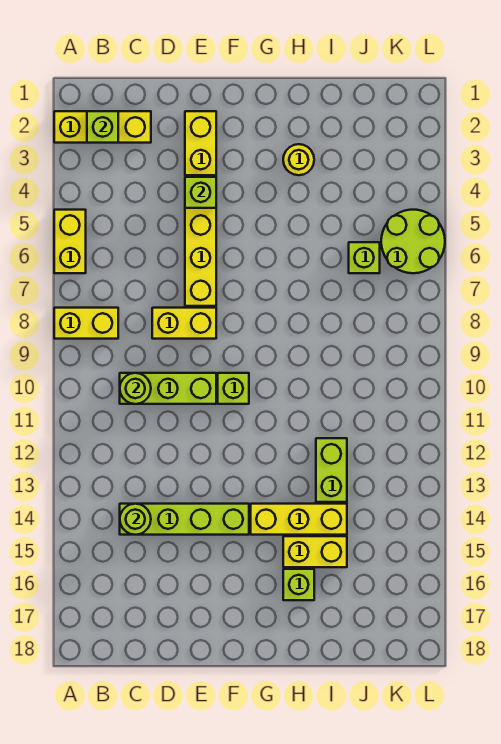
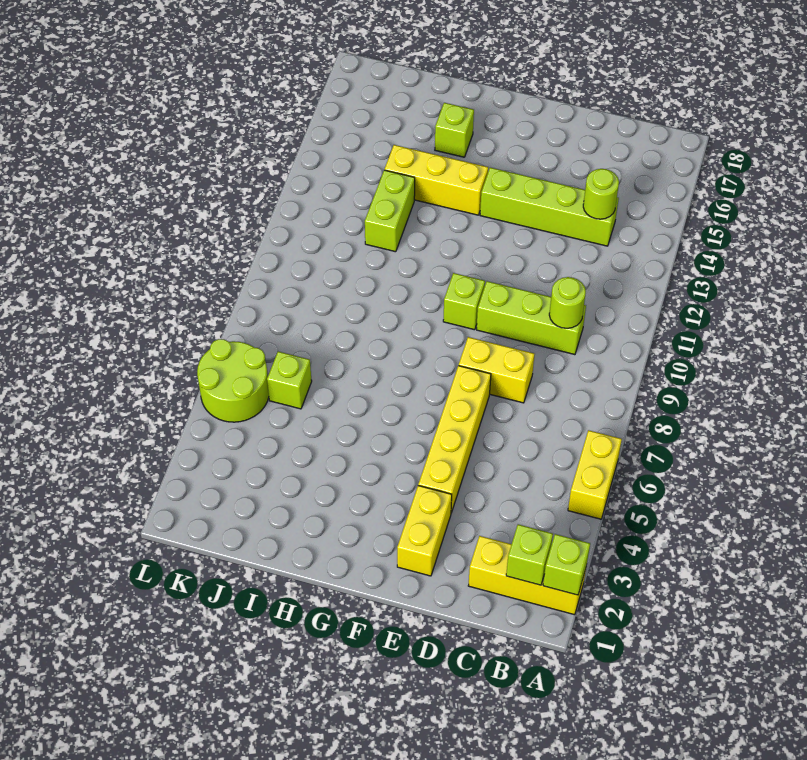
yellow 1x2 brick [54,308,118,339] -> none
lime 1x1 brick [185,177,216,208] -> lime 1x1 brick moved to [543,534,590,595]
yellow 1x1 round brick [283,144,314,175] -> none
yellow 1x2 brick [283,536,347,567] -> none

